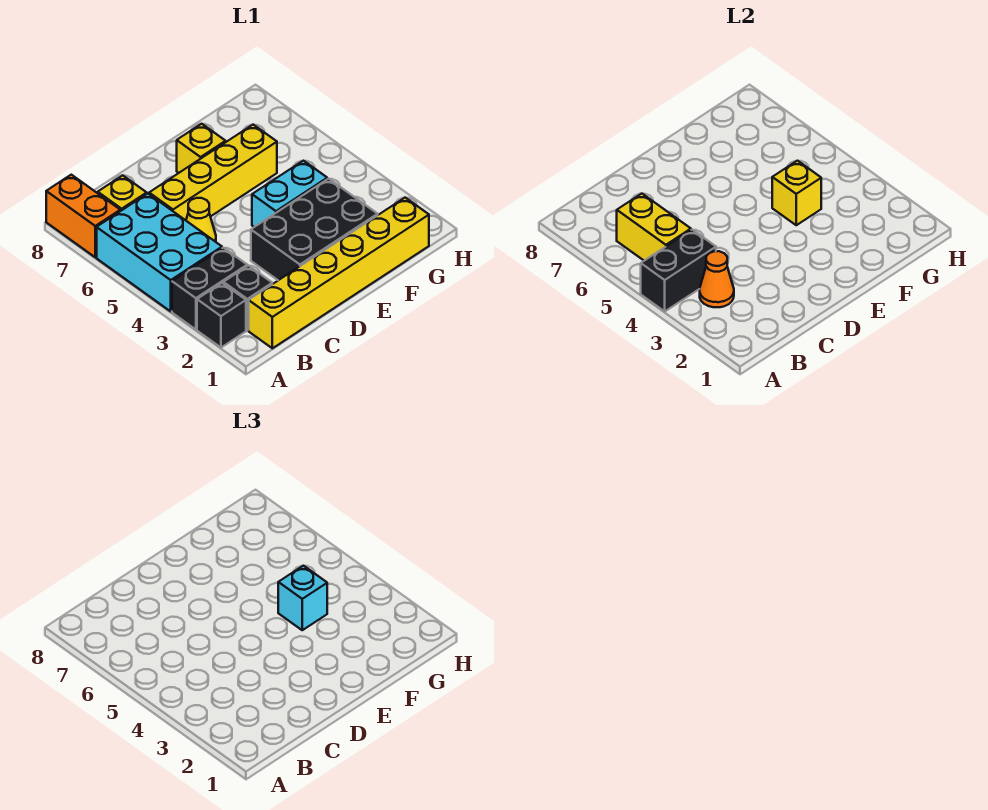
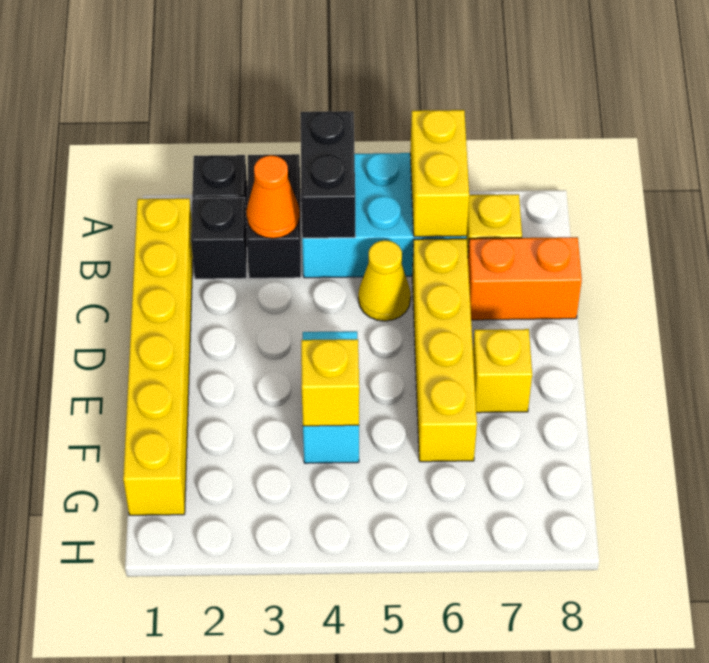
orange 1x2 brick [46,175,120,257] -> orange 1x2 brick moved to [468,237,582,320]
yellow 1x2 brick [617,194,691,261] -> yellow 1x2 brick turned to [410,110,469,237]
black 2x3 brick [251,179,378,280] -> none
cyan 1x1 brick [278,566,327,630] -> none

